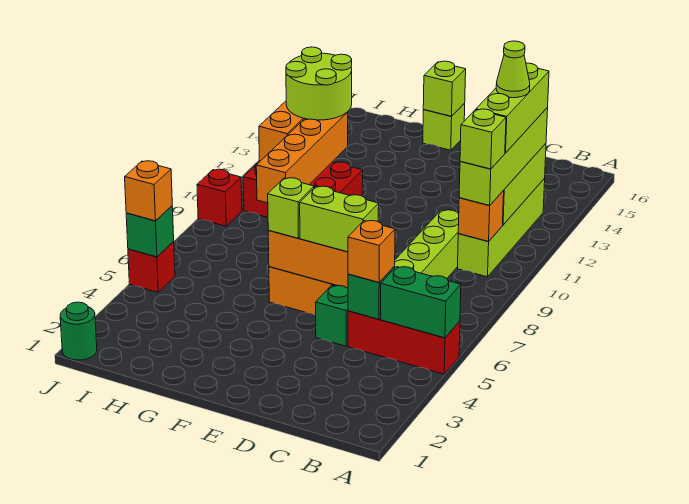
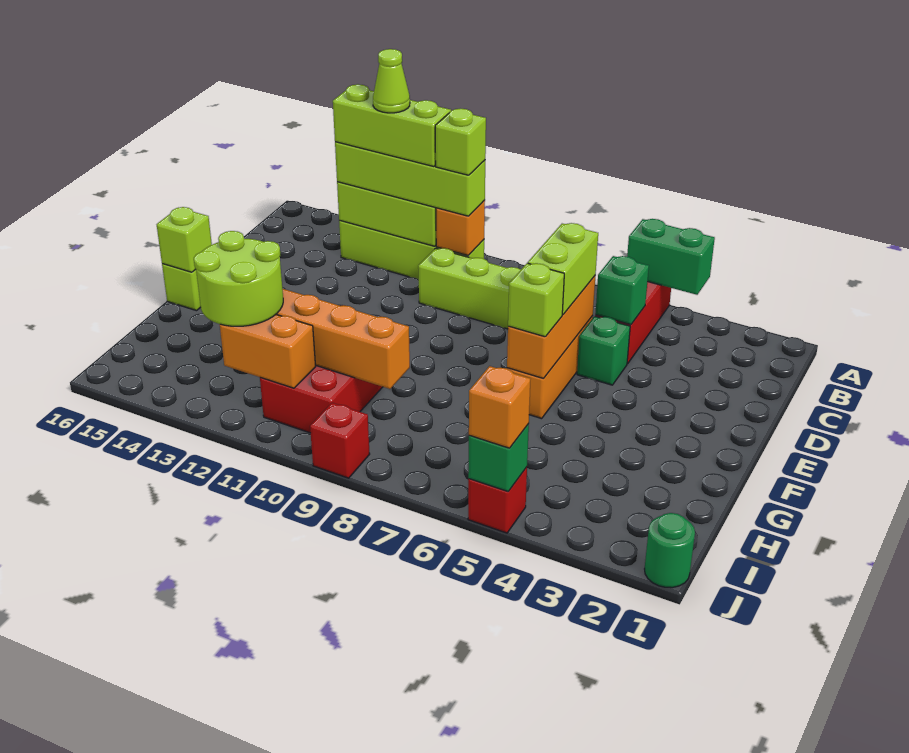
green 1x2 brick [381,267,461,338] -> green 1x2 brick turned to [627,219,715,295]
orange 1x1 brick [348,221,395,282] -> none

